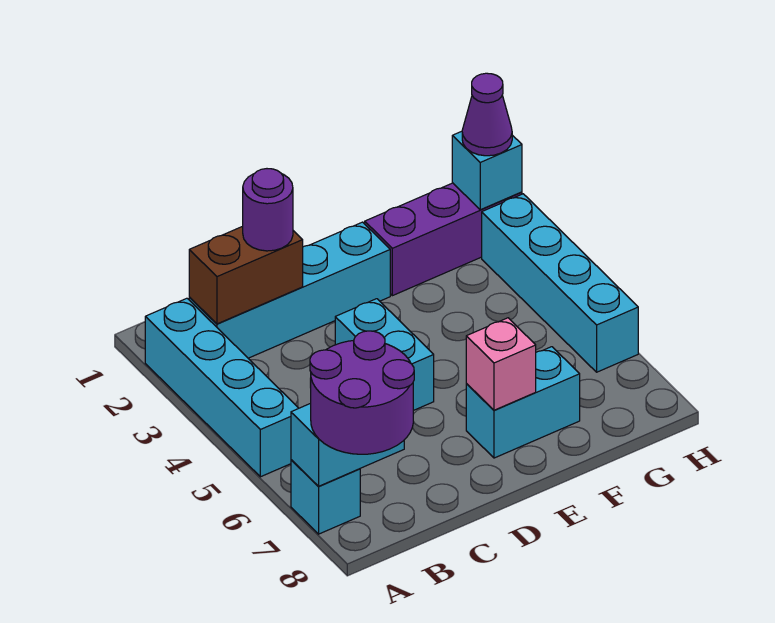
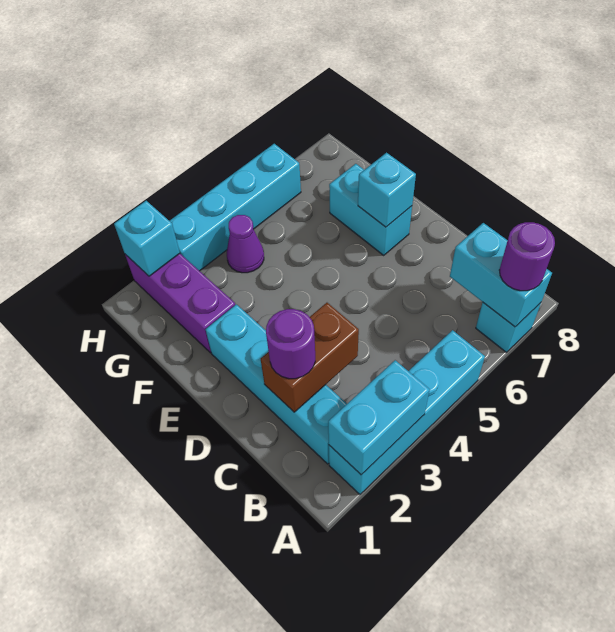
purple 2x2 round brick [310,331,414,454] -> purple 1x1 round brick [499,222,555,291]
brown 1x2 brick [189,226,303,324] -> brown 1x2 brick turned to [261,303,359,412]
cyan 1x2 brick [335,299,434,411] -> cyan 1x2 brick moved to [328,360,430,475]
pink 1x1 brick [466,318,536,410] -> cyan 1x1 brick [358,153,416,227]
purple 1x1 cone [462,73,512,156] -> purple 1x1 cone moved to [227,215,264,273]

